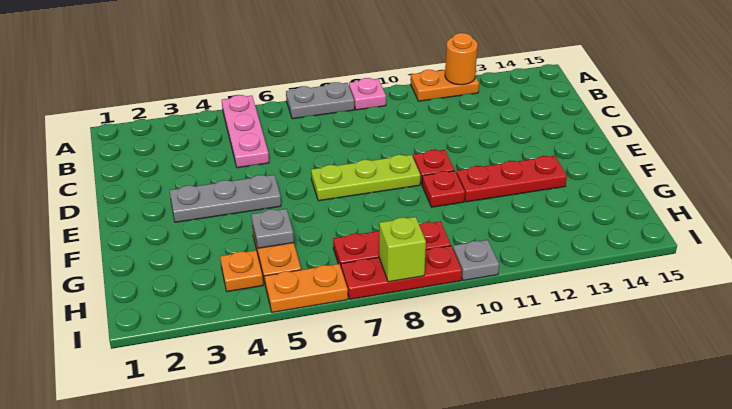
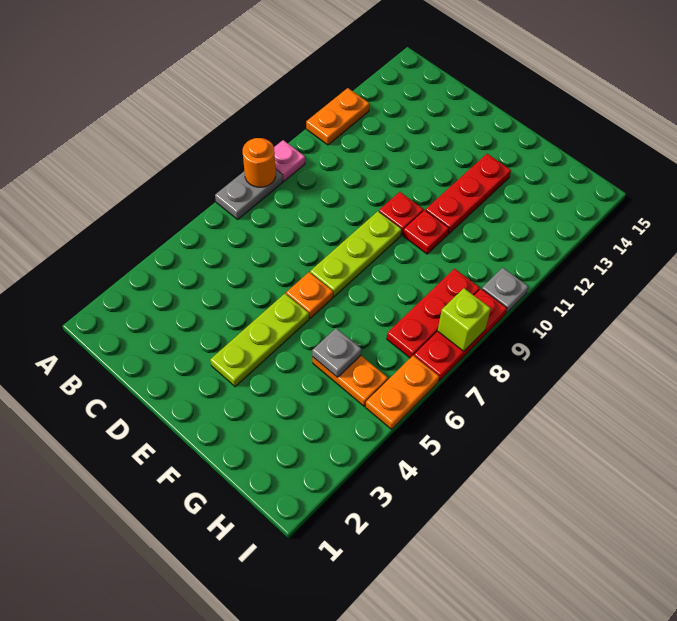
pink 1x3 plate [222,95,269,168] -> none
orange 1x1 round brick [445,33,478,85] -> orange 1x1 round brick moved to [243,138,276,187]
grey 1x3 plate [170,175,281,222] -> lime 1x3 plate [210,294,309,387]
orange 1x1 plate [220,250,263,292] -> orange 1x1 plate moved to [286,272,333,318]

